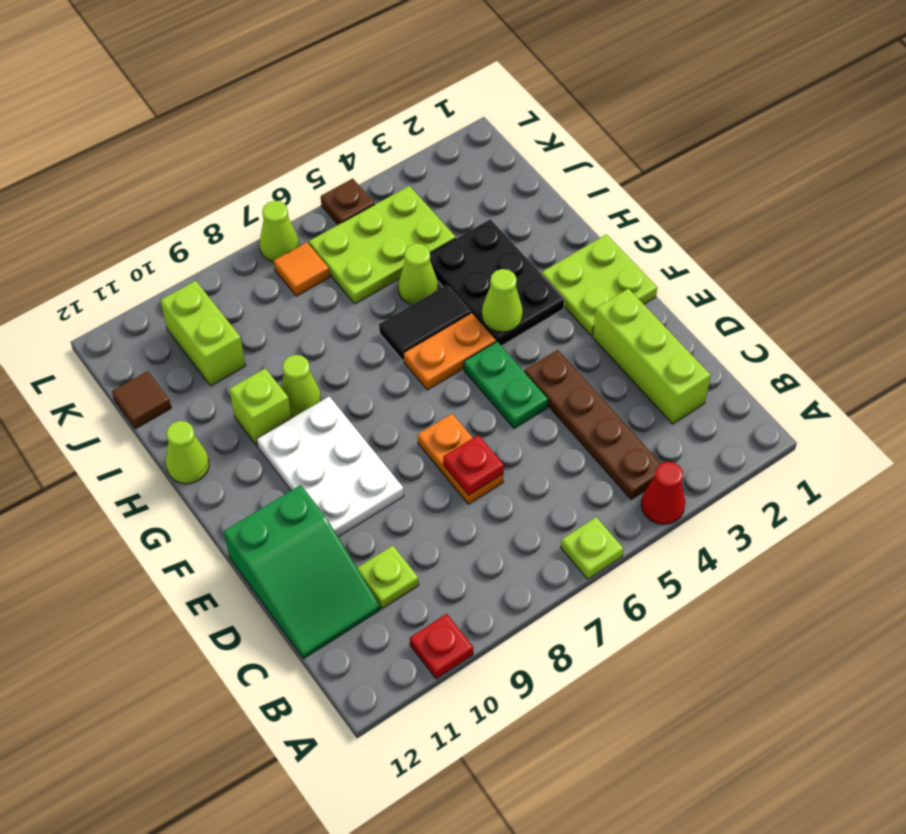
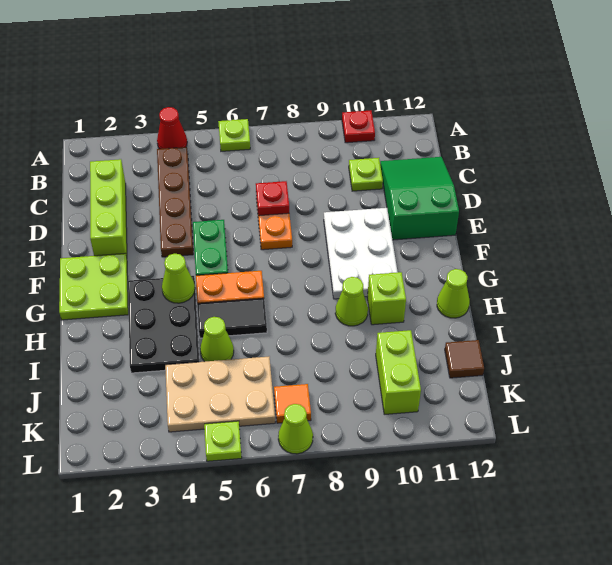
lime 2x3 plate [309,186,456,304] -> tan 2x3 plate [165,357,275,432]
brown 1x1 plate [321,179,375,225] -> lime 1x1 plate [204,421,242,461]

